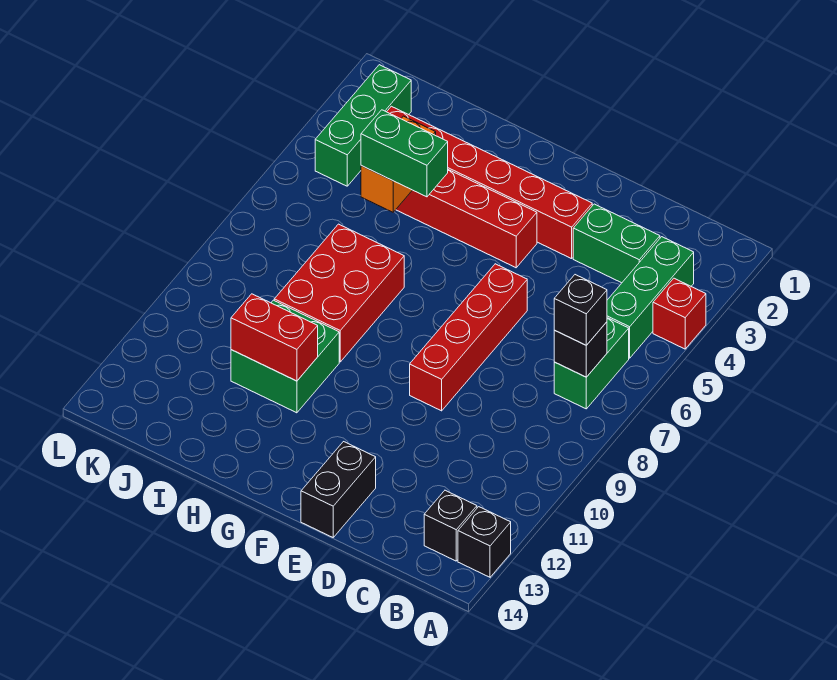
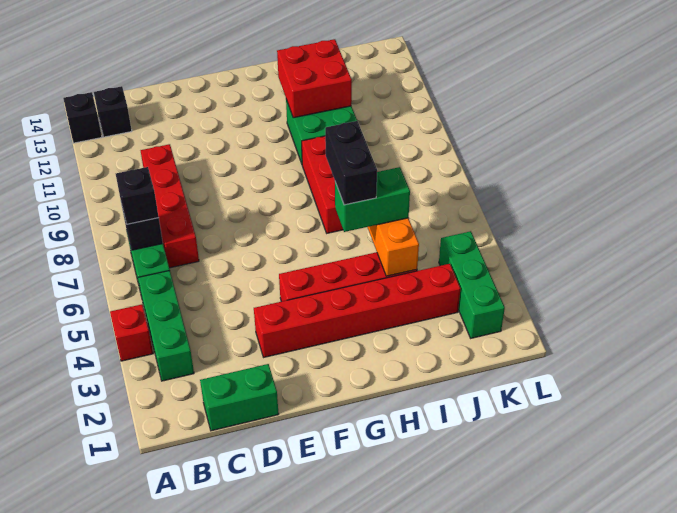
green 1x2 brick [573,204,660,283] -> green 1x2 brick moved to [200,364,279,431]
red 1x4 brick [410,264,527,411] -> red 1x4 brick moved to [141,144,199,268]
black 1x2 brick [301,442,376,537] -> black 1x2 brick moved to [325,121,377,205]
red 1x2 brick [231,294,318,381] -> red 2x2 brick [277,39,352,118]

